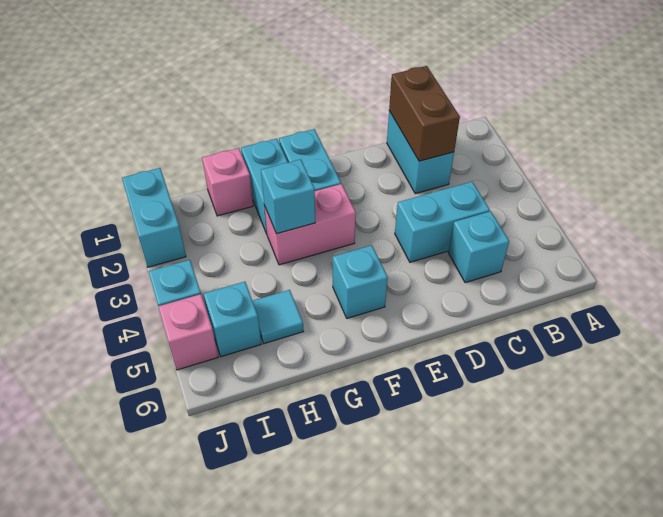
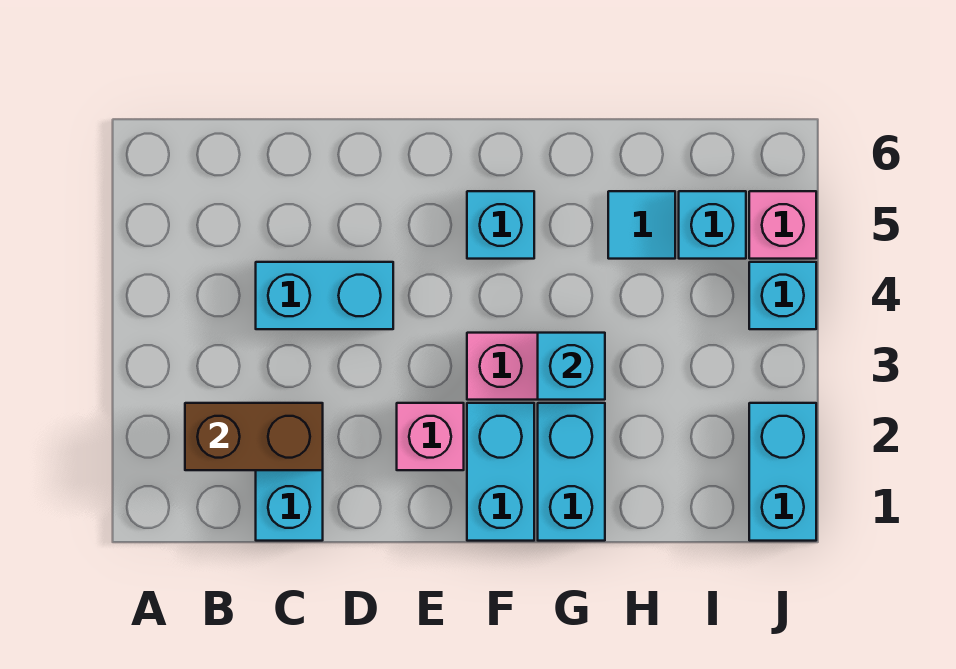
brown 1x2 brick [389,66,460,161] -> brown 1x2 brick turned to [185,403,323,470]
cyan 1x1 brick [448,211,509,283] -> none
pink 1x1 brick [202,148,253,216] -> pink 1x1 brick moved to [397,403,464,470]

